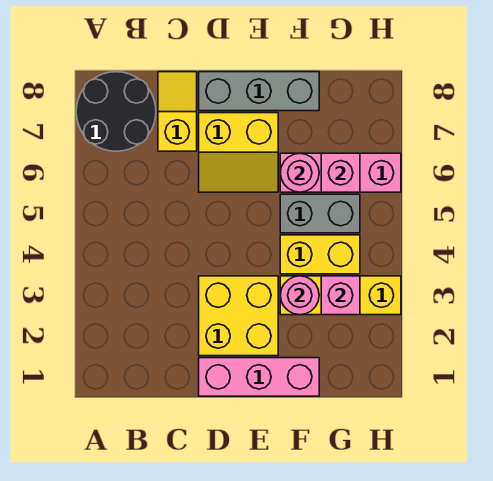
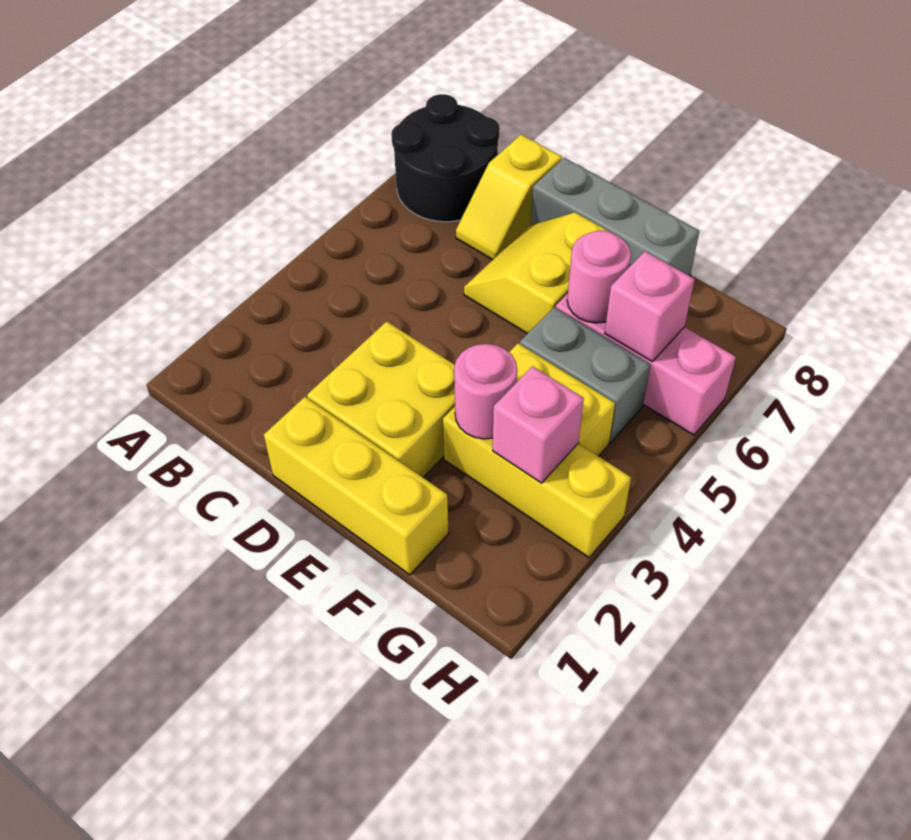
yellow 1x2 slope [158,72,197,151] -> yellow 1x2 slope turned to [456,135,562,260]
pink 1x3 brick [199,358,319,396] -> yellow 1x3 brick [264,397,449,575]
yellow 2x2 slope [199,113,278,192] -> yellow 2x2 slope turned to [464,212,617,334]

